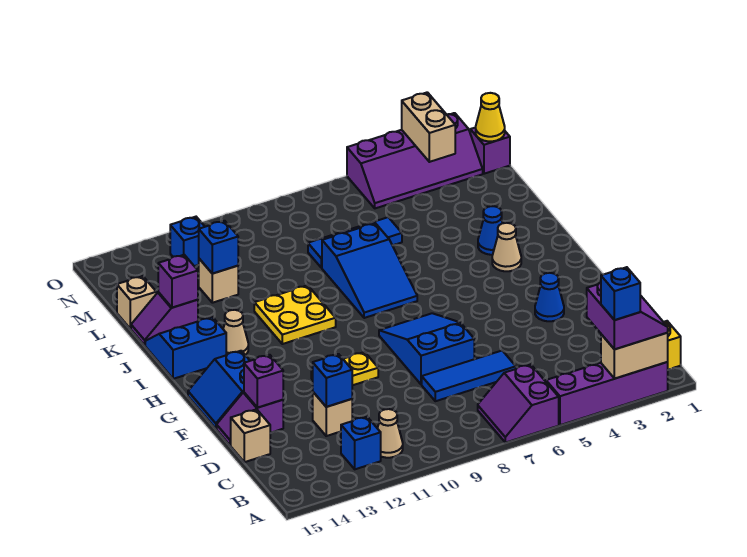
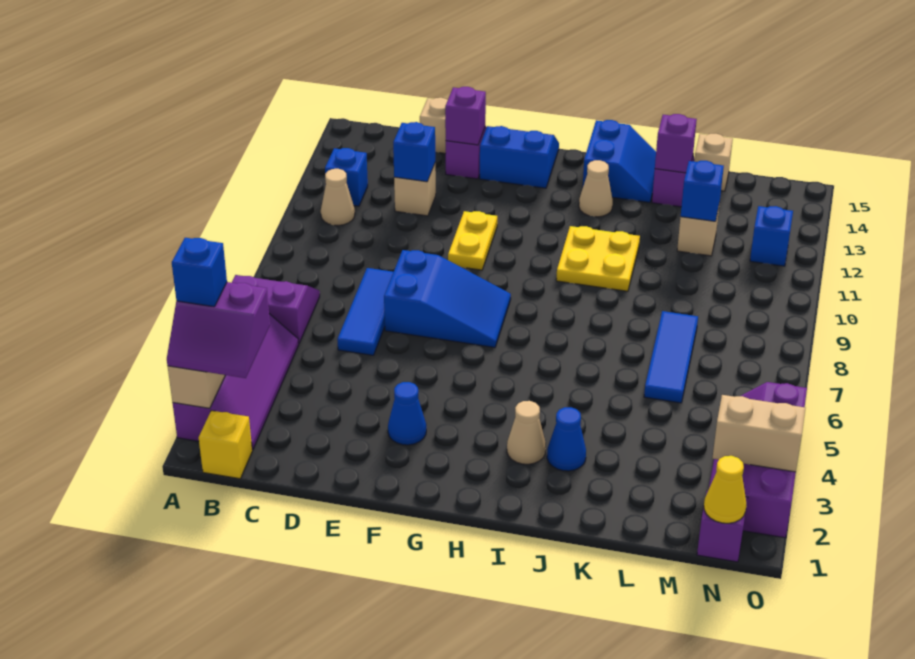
blue 2x3 slope [322,223,417,318] -> none

